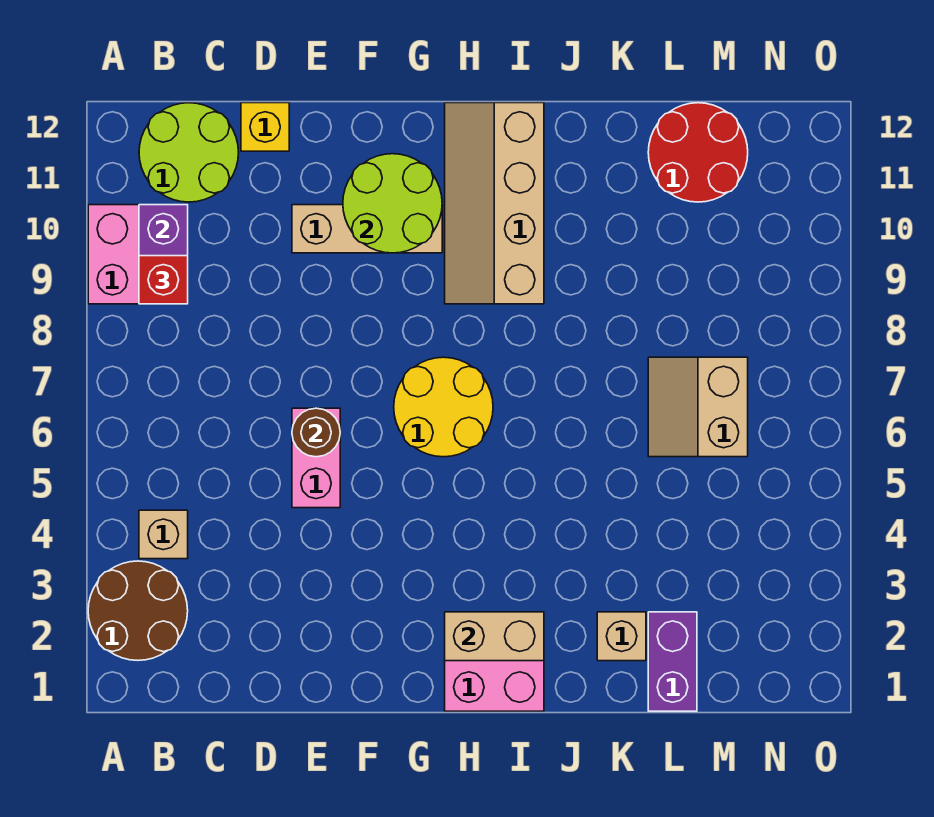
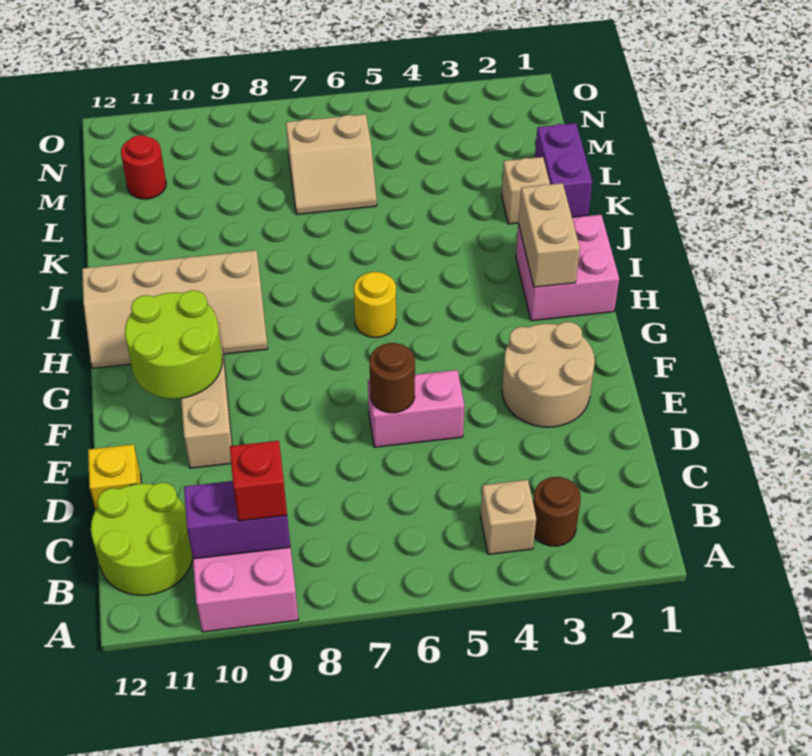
brown 2x2 round brick [88,561,188,660] -> brown 1x1 round brick [533,477,581,546]
none -> tan 2x2 round brick [502,322,595,427]
yellow 2x2 round brick [394,357,493,457] -> yellow 1x1 round brick [354,272,396,337]
purple 1x2 brick [648,612,697,711] -> purple 1x2 brick turned to [535,123,592,217]
red 2x2 round brick [648,103,748,202] -> red 1x1 round brick [121,135,166,199]

